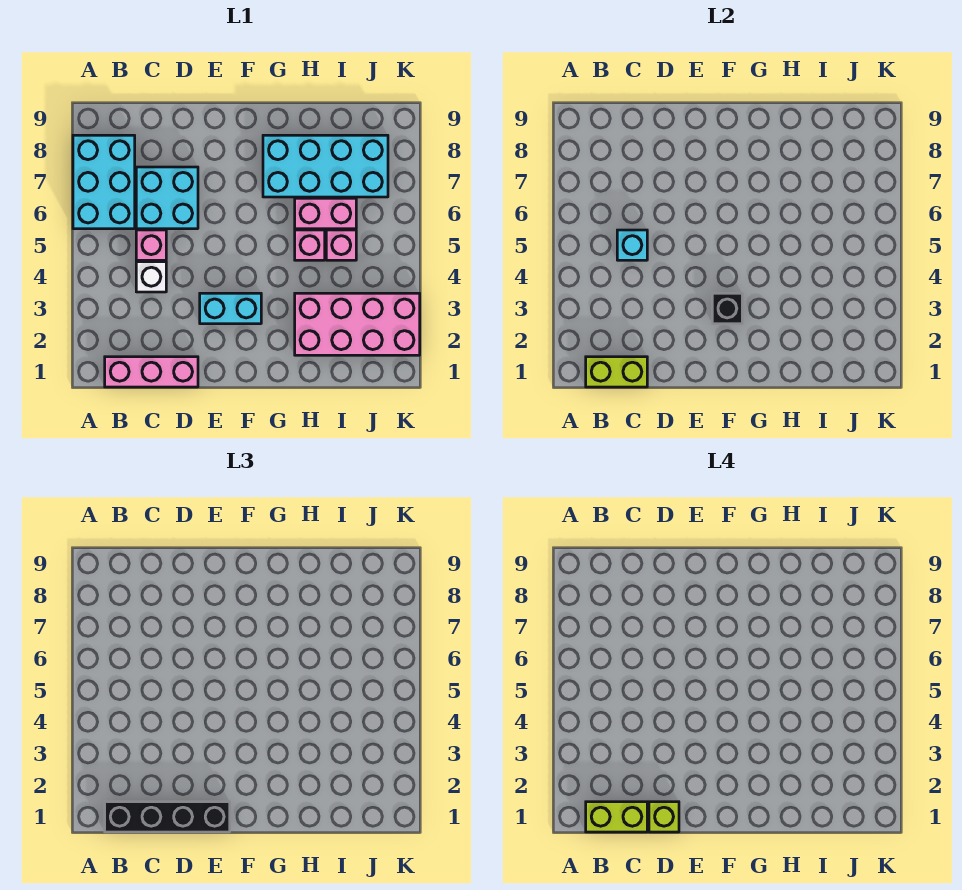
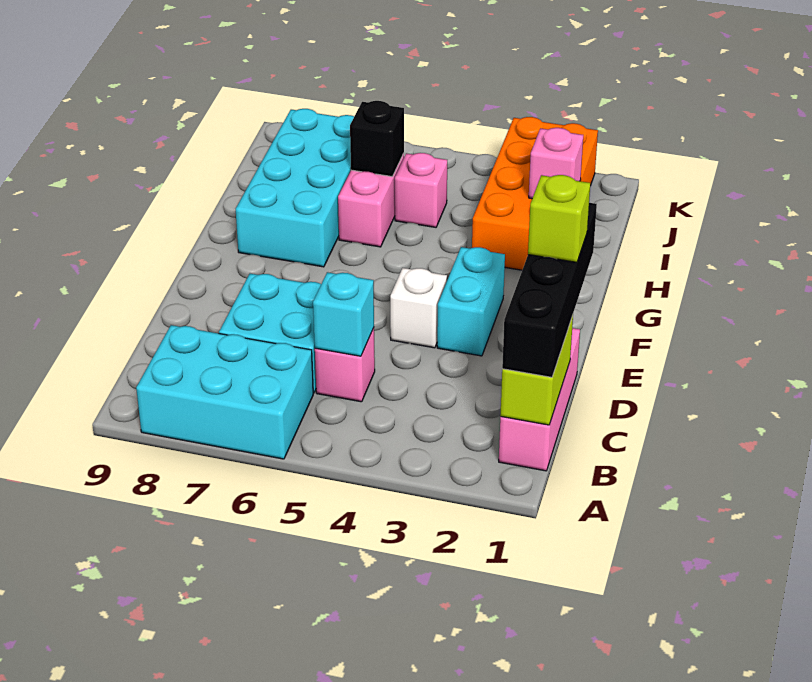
lime 1x2 brick [586,802,647,832] -> none
white 1x1 brick [136,262,166,292] -> white 1x1 brick moved to [390,268,447,348]
black 1x1 brick [712,293,742,324] -> black 1x1 brick moved to [350,101,404,177]
pink 2x4 brick [295,293,420,355] -> orange 2x4 brick [472,117,598,270]
pink 1x1 brick [295,230,325,260] -> pink 1x1 brick moved to [529,128,583,199]

